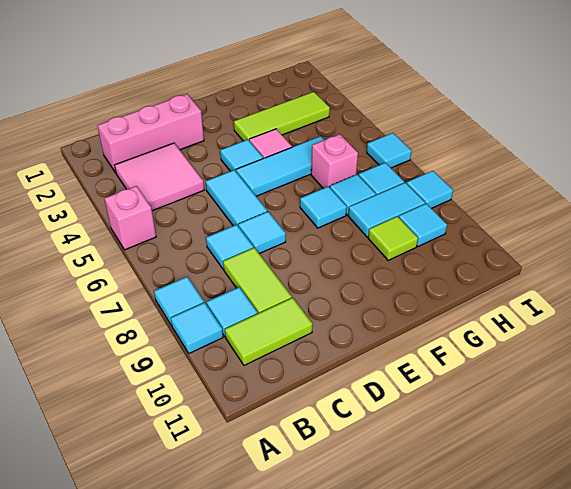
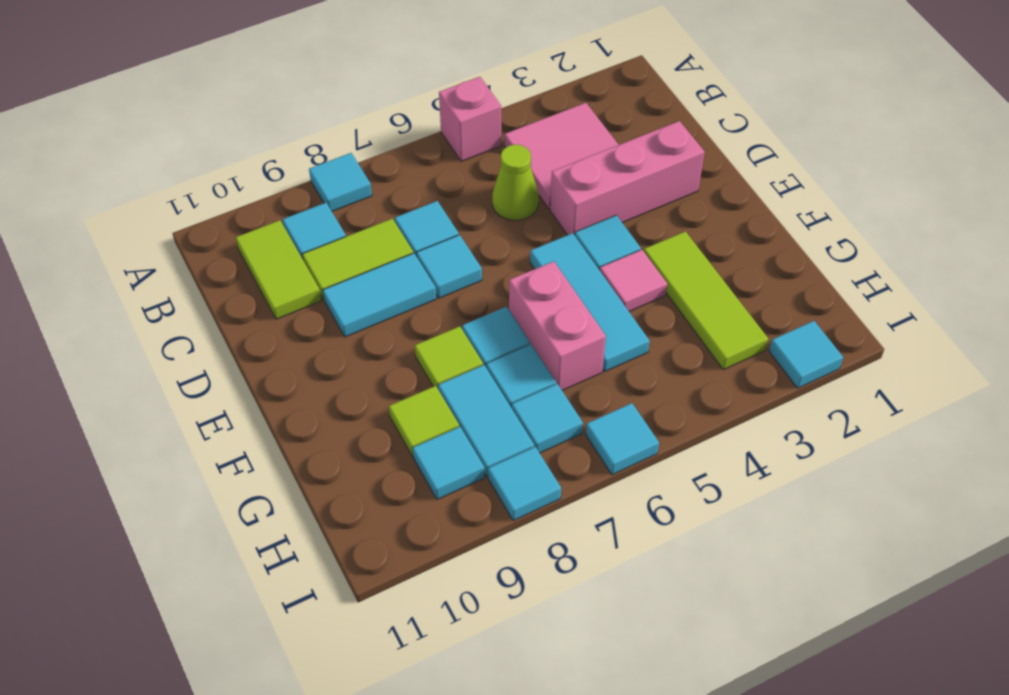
cyan 1x1 tile [171,303,223,353] -> cyan 1x1 tile moved to [769,321,843,388]
pink 1x3 brick [97,94,204,173] -> pink 1x3 brick turned to [550,121,705,235]
none -> lime 1x1 cone [492,145,539,220]
cyan 1x2 tile [206,170,267,227] -> cyan 1x2 tile moved to [323,253,436,337]
none -> lime 1x1 tile [415,326,483,388]
pink 1x1 brick [311,134,358,188] -> pink 1x2 brick [509,261,606,390]

